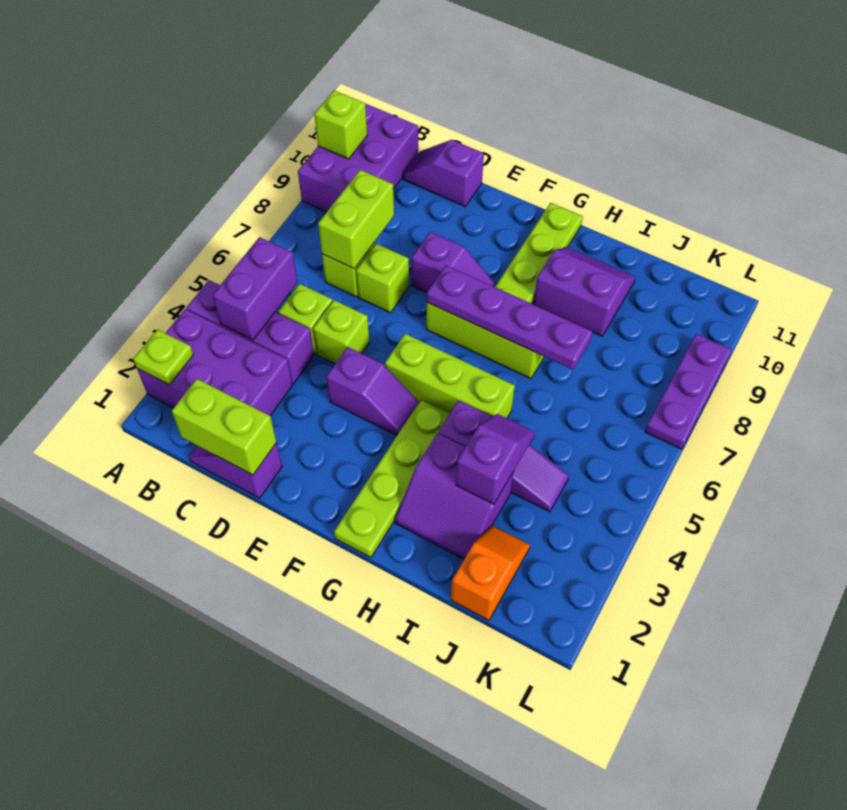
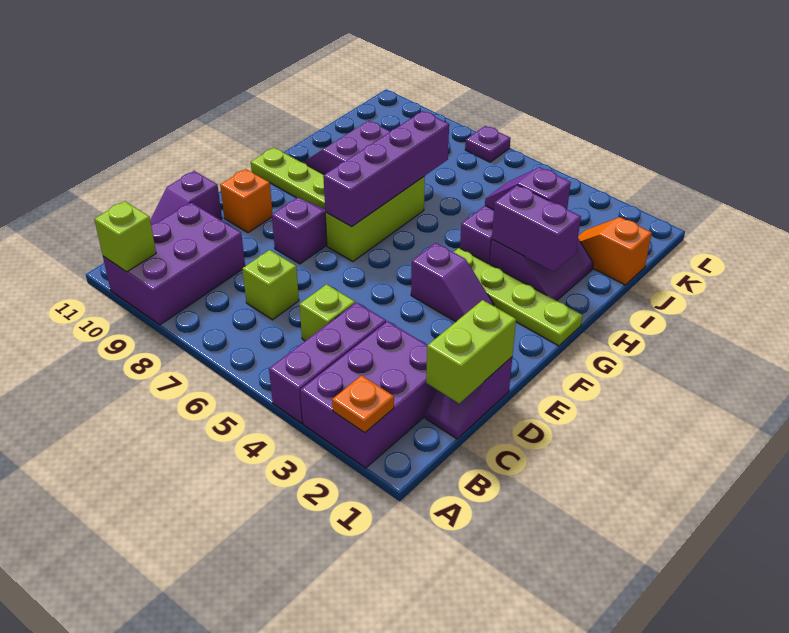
lime 1x1 plate [133,330,193,385] -> orange 1x1 plate [332,375,394,433]
purple 2x3 brick [298,104,418,212] -> purple 2x3 brick turned to [103,202,245,325]
purple 1x2 brick [213,237,298,340] -> purple 1x2 brick moved to [492,185,581,272]
lime 1x2 brick [318,170,394,269] -> none
lime 1x1 brick [313,300,369,364] -> none
lime 1x1 brick [356,244,409,313] -> none
purple 1x2 slope [327,347,419,435] -> purple 1x2 slope turned to [411,243,494,322]
none -> orange 1x1 brick [220,169,273,233]
lime 1x3 brick [385,334,515,418] -> none
purple 1x4 plate [427,265,593,370] -> purple 1x4 brick [323,111,449,227]
purple 1x3 plate [645,334,732,449] -> purple 1x1 plate [465,126,511,162]

